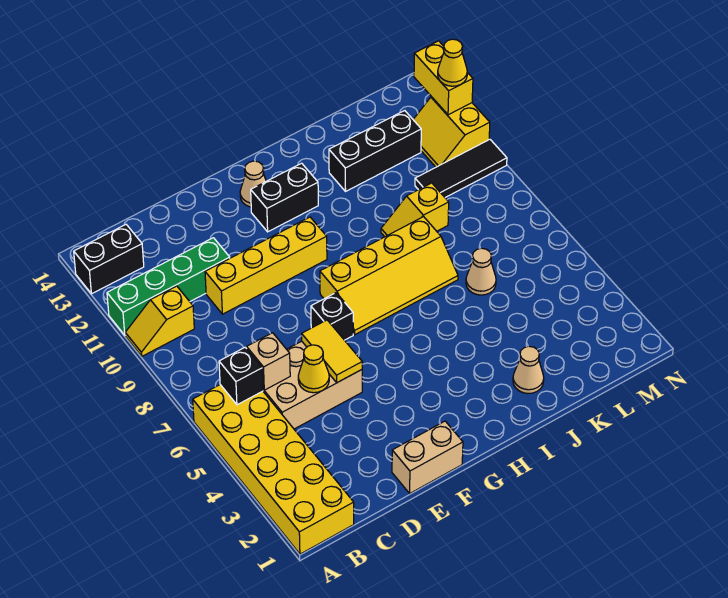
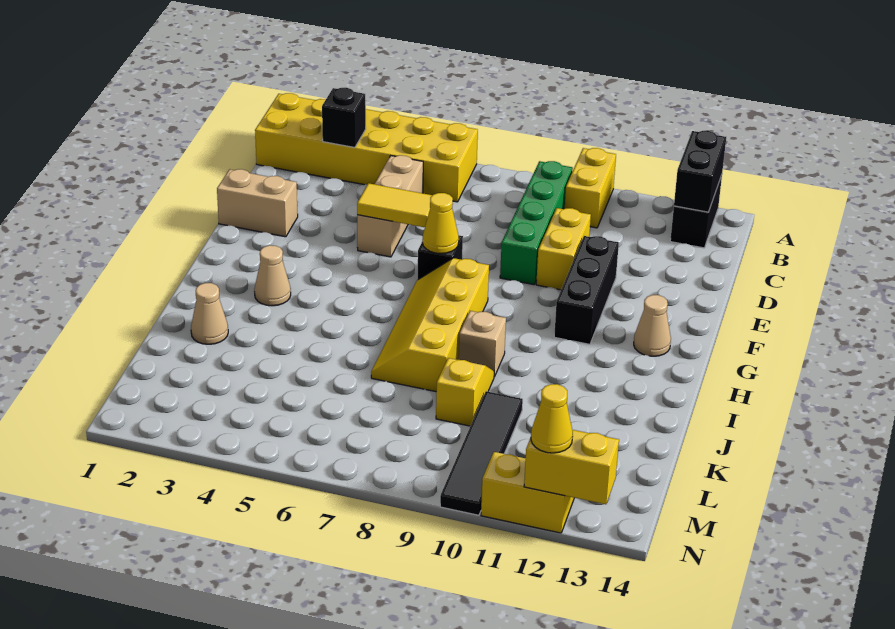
yellow 1x2 slope [125,286,194,356] -> yellow 1x2 brick [565,148,616,228]
green 1x4 brick [107,238,230,335] -> green 1x4 brick moved to [500,161,573,285]
black 1x1 brick [219,347,263,405] -> black 1x1 brick moved to [322,88,366,147]
tan 2x3 brick [263,341,362,429] -> tan 1x3 brick [357,155,423,257]
tan 1x1 brick [247,333,290,390] -> tan 1x1 brick moved to [459,311,506,377]
yellow 1x1 cone [298,345,329,393] -> yellow 1x1 cone moved to [422,193,459,254]
yellow 1x4 brick [205,217,327,314] -> yellow 1x2 brick [536,208,591,290]
tan 1x2 brick [392,421,463,493] -> tan 1x2 brick turned to [217,169,298,237]
black 1x2 brick [251,163,318,232] -> black 1x2 brick moved to [674,131,726,212]
black 1x3 brick [329,111,421,191] -> black 1x3 brick moved to [554,236,619,344]
tan 1x1 cone [466,248,496,295] -> tan 1x1 cone moved to [254,245,291,306]
black 1x3 tile [415,139,507,198] -> black 1x4 tile [440,391,523,515]

